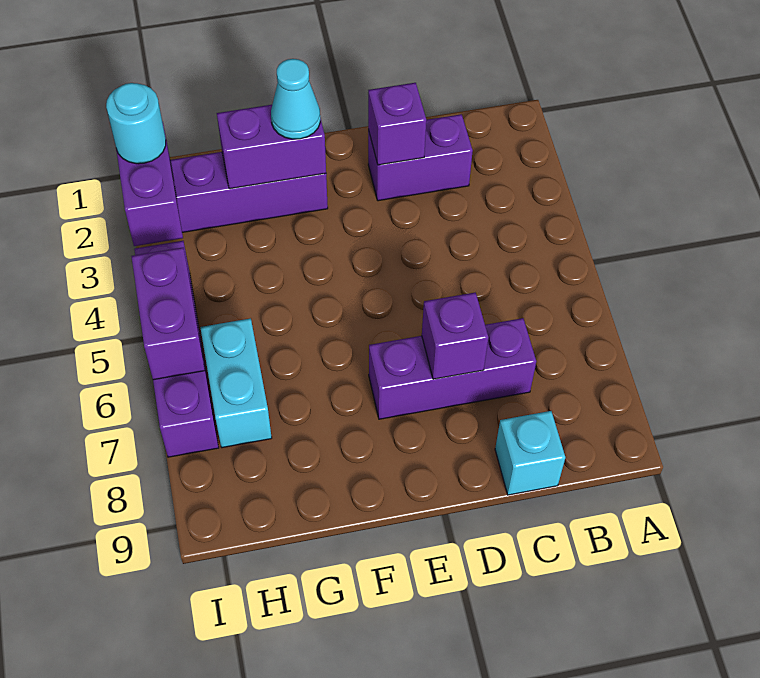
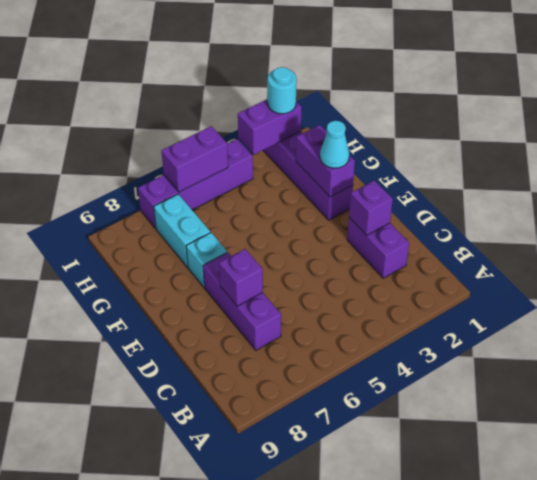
cyan 1x1 brick [495,411,565,495] -> cyan 1x1 brick moved to [186,233,227,287]
cyan 1x2 brick [200,318,272,448] -> cyan 1x2 brick turned to [154,194,210,267]

